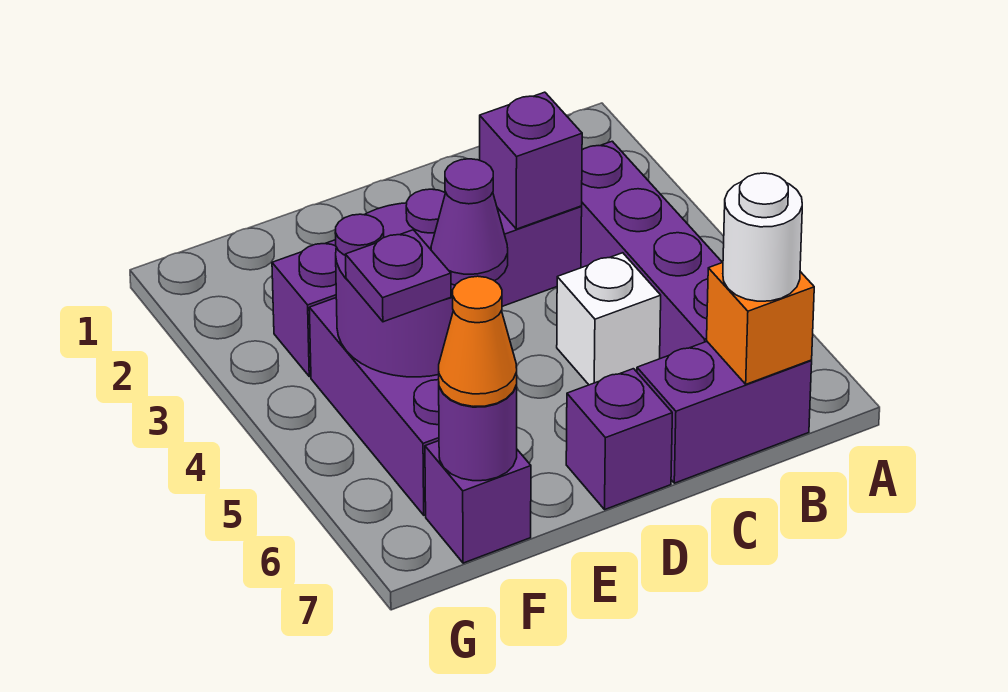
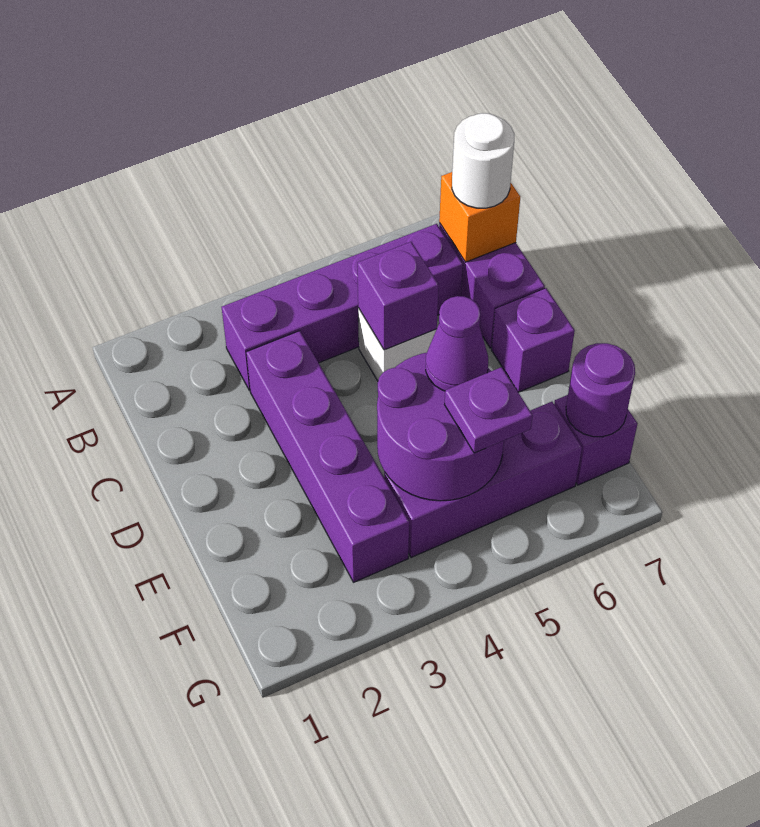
purple 1x1 brick [480,92,582,229] -> purple 1x1 brick moved to [358,242,439,350]
orange 1x1 cone [439,276,517,406] -> none

